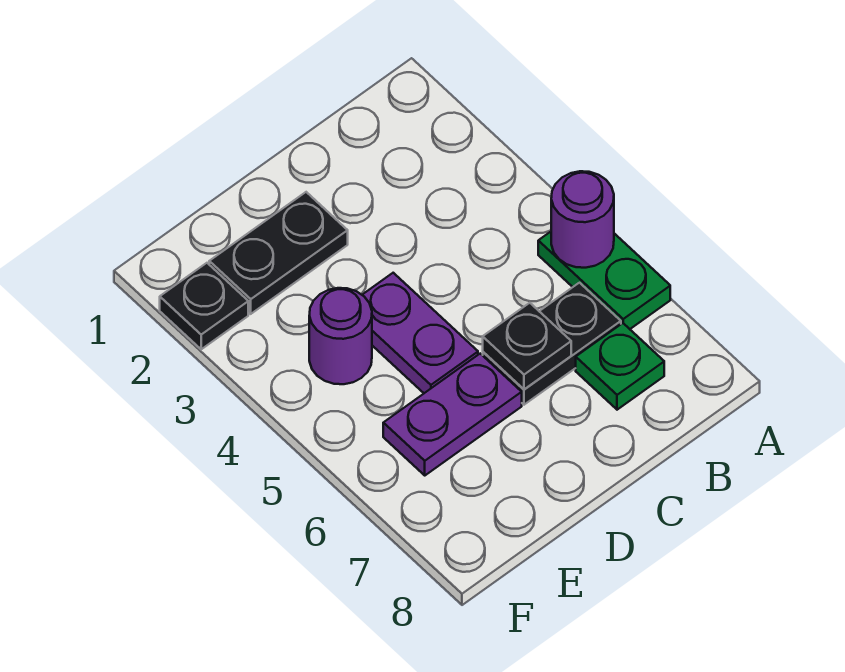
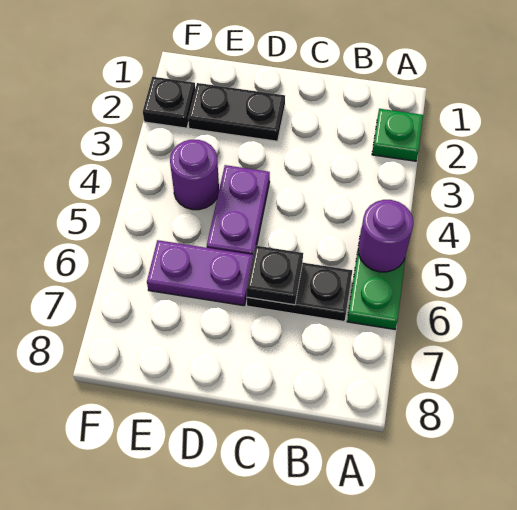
green 1x1 plate [576,323,664,410] -> green 1x1 plate moved to [372,109,423,161]

